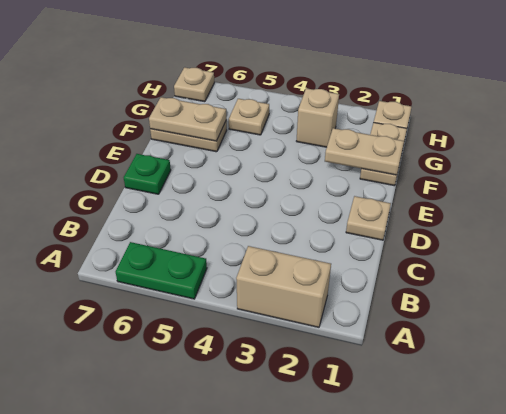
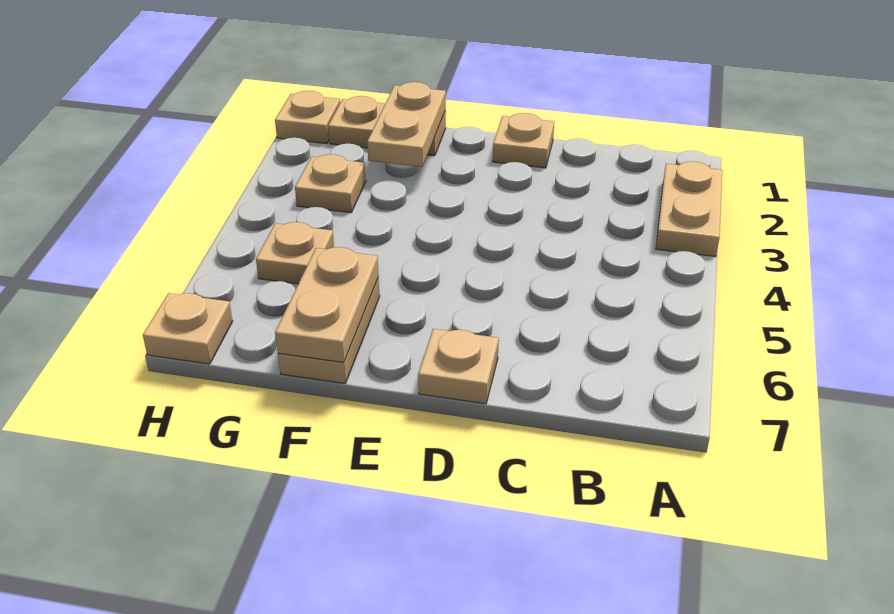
tan 1x2 brick [236,246,331,327] -> tan 1x2 plate [656,162,722,257]
green 1x2 plate [116,242,207,299] -> none
green 1x1 plate [124,154,171,194] -> tan 1x1 plate [418,329,499,404]
tan 1x1 brick [297,88,339,147] -> tan 1x1 plate [295,154,366,213]

